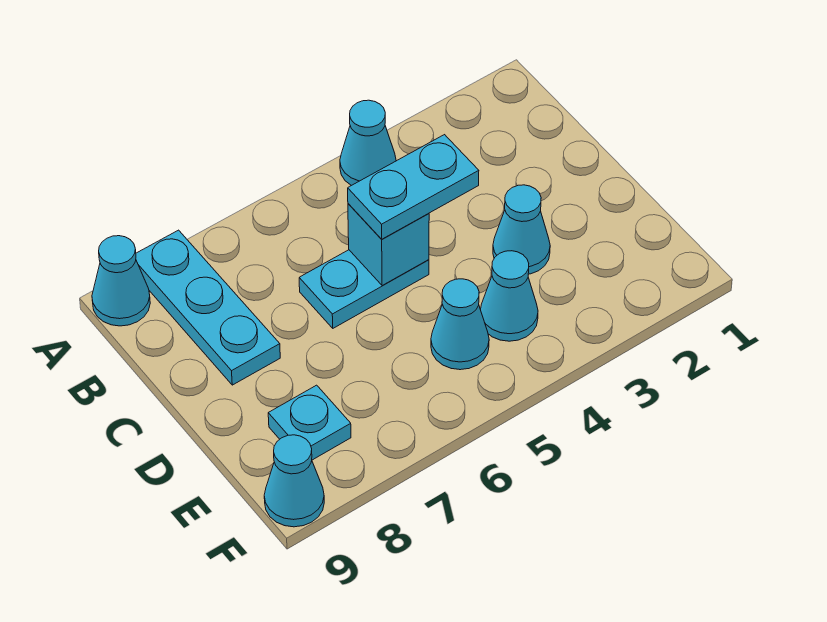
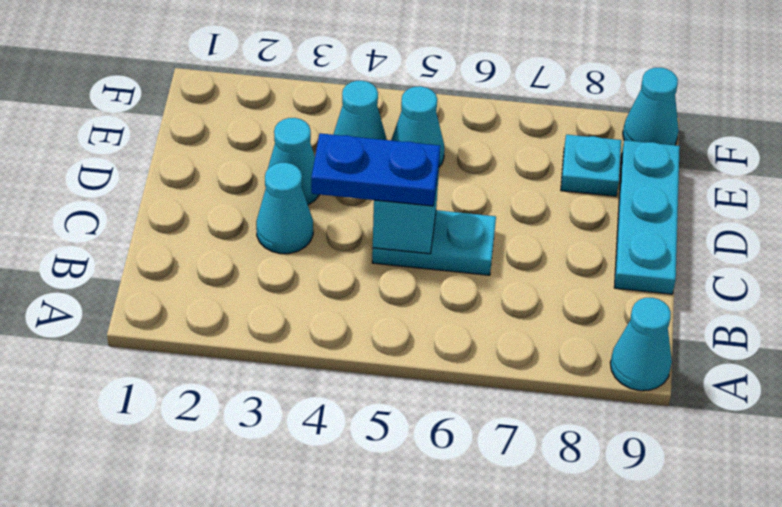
cyan 1x1 cone [340,100,396,186] -> cyan 1x1 cone moved to [256,163,313,254]
cyan 1x3 plate [136,230,280,385] -> cyan 1x3 plate moved to [614,140,680,294]
cyan 1x2 plate [348,135,479,239] -> blue 1x2 plate [311,133,440,206]

